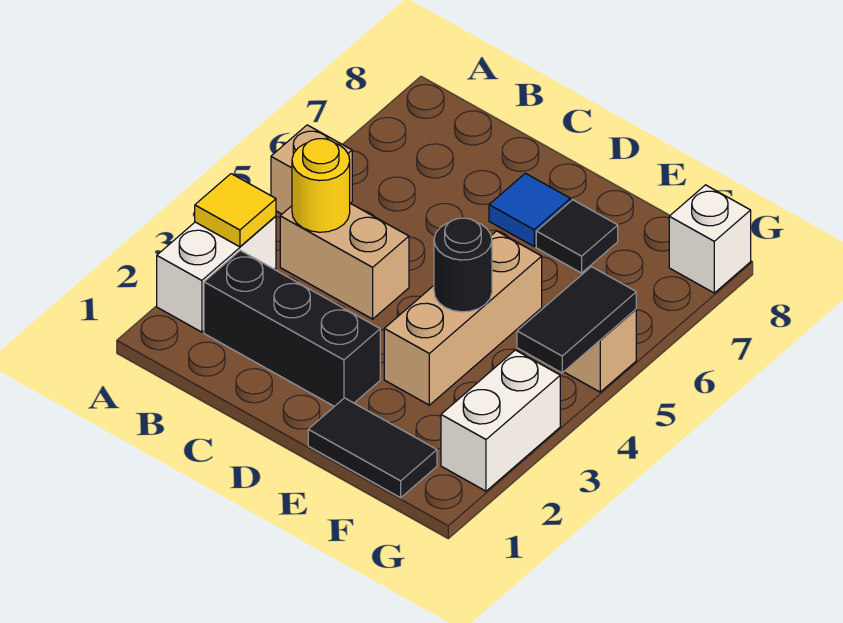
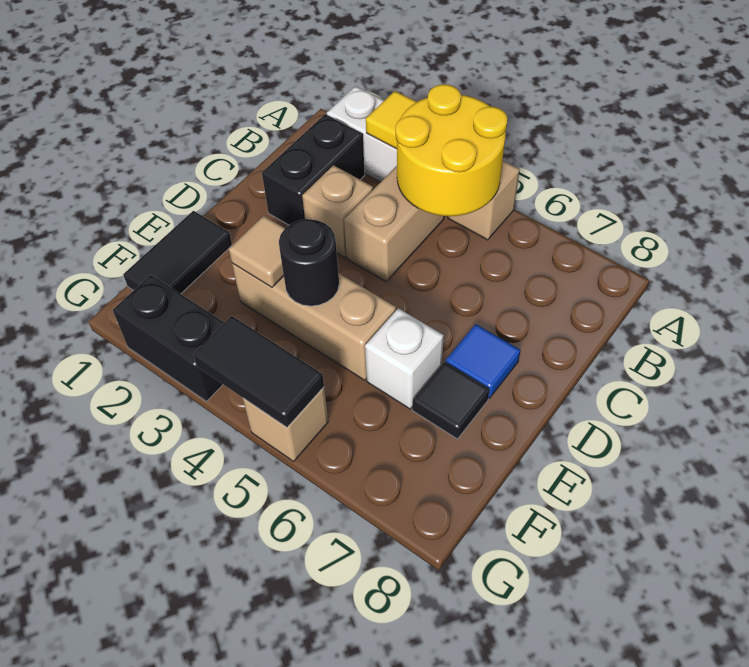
black 1x3 brick [204,251,380,406] -> black 1x2 brick [262,114,365,225]
yellow 1x1 round brick [292,139,350,232] -> yellow 2x2 round brick [396,84,507,216]
none -> tan 1x1 brick [302,165,373,258]
none -> tan 1x1 tile [229,216,285,287]
white 1x2 brick [441,350,560,491] -> black 1x2 brick [113,275,225,401]
white 1x1 brick [669,185,751,293] -> white 1x1 brick moved to [365,308,444,409]

